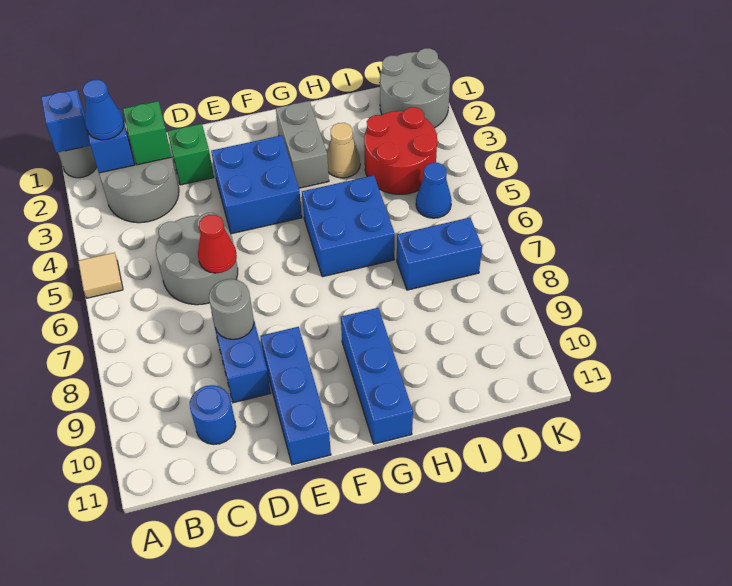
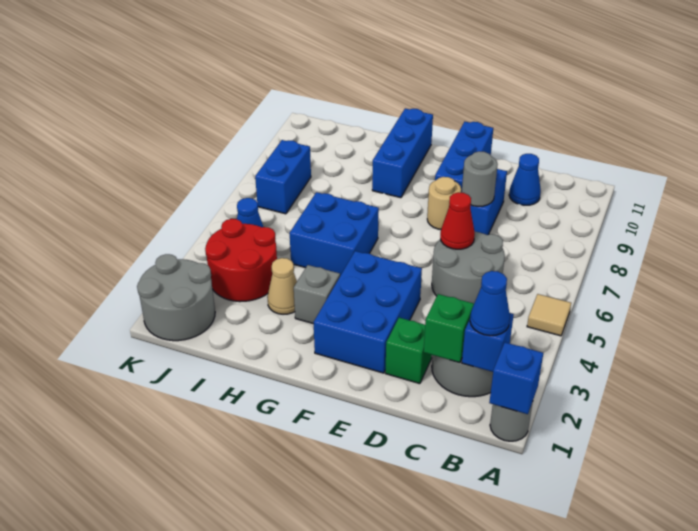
blue 1x1 round brick [190,385,236,444] -> blue 1x1 cone [509,154,541,205]
blue 2x2 brick [211,135,302,234] -> blue 2x3 brick [314,251,422,373]
none -> tan 1x1 round brick [427,177,461,229]
grey 1x2 brick [276,101,329,188] -> grey 1x1 brick [294,265,340,324]
blue 1x2 brick [397,218,482,290] -> blue 1x2 brick turned to [255,140,311,214]

